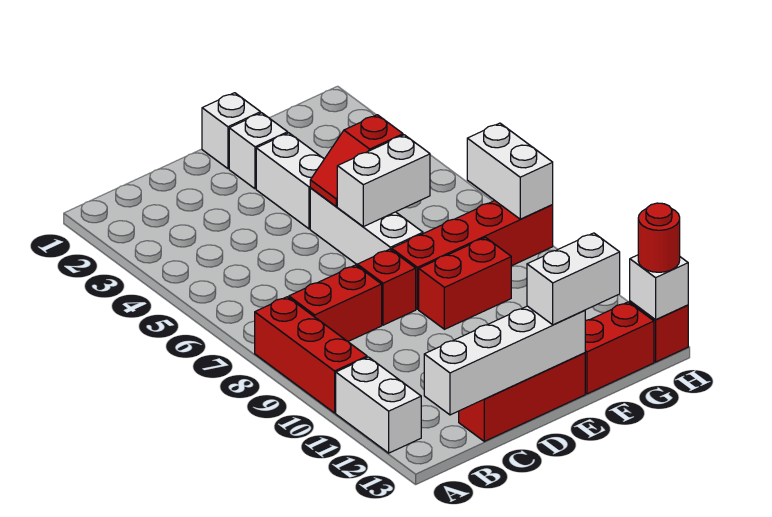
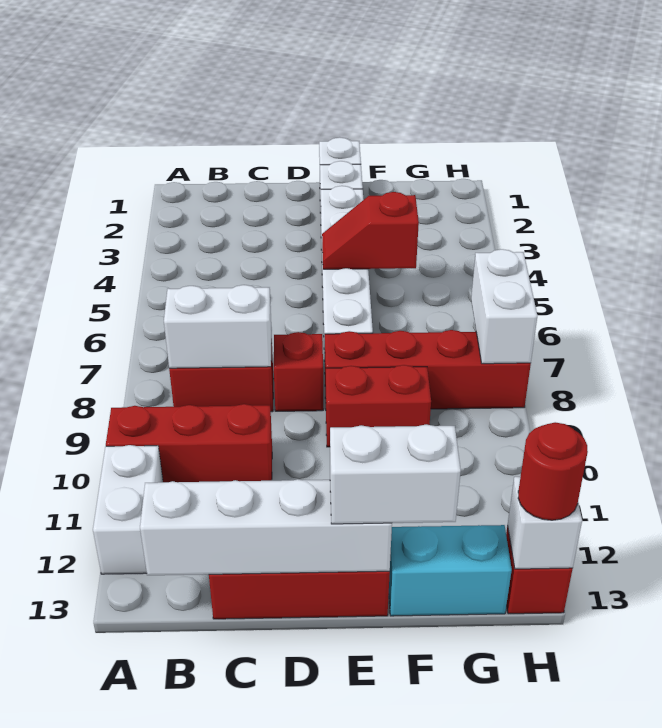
red 1x3 brick [255,297,367,413] -> red 1x3 brick turned to [106,404,272,482]
white 1x2 brick [337,135,430,227] -> white 1x2 brick moved to [164,285,272,369]
red 1x2 brick [585,302,654,394] -> cyan 1x2 brick [389,525,512,616]

